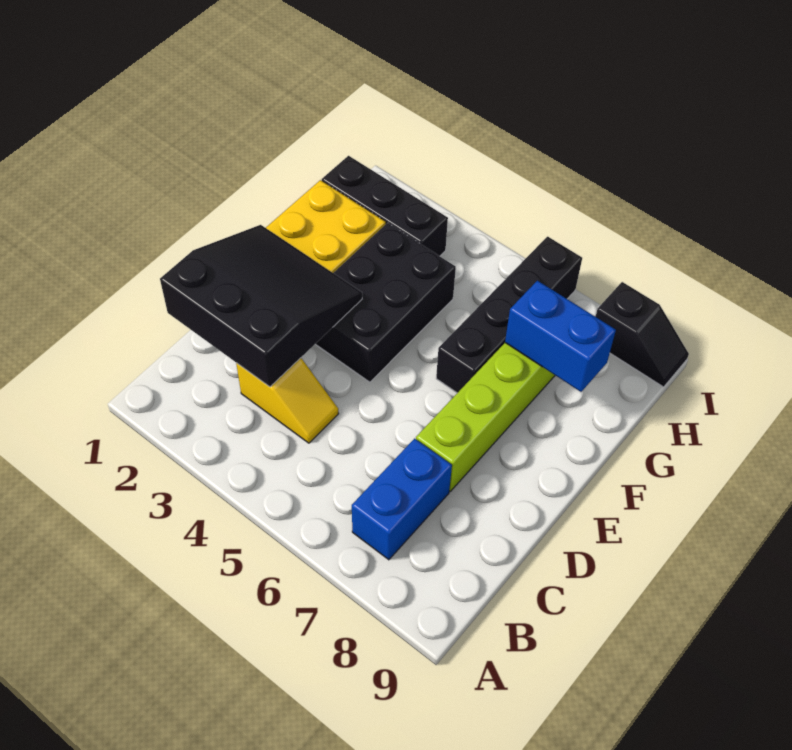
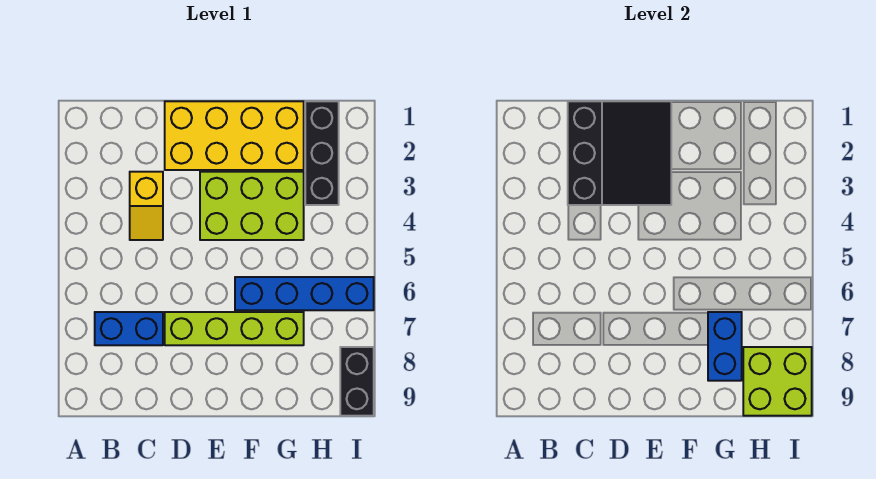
black 2x3 brick [316,223,456,382] -> lime 2x3 brick [200,172,304,240]
black 1x4 brick [436,237,582,393] -> blue 1x4 brick [235,277,374,310]
none -> lime 2x2 brick [743,347,812,416]
black 1x2 slope [596,282,689,387] -> black 1x2 brick [340,347,374,416]

